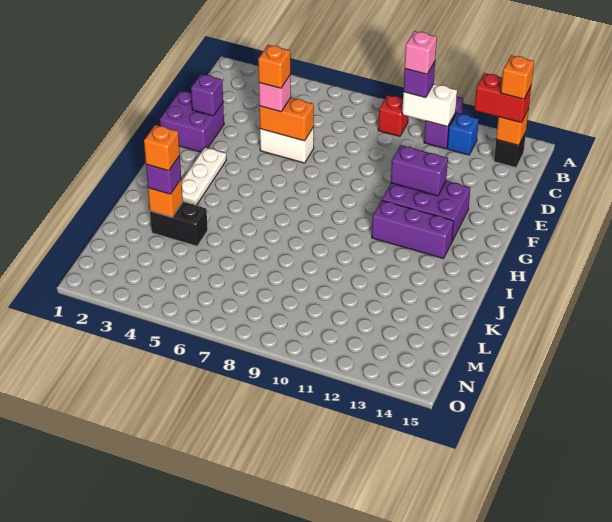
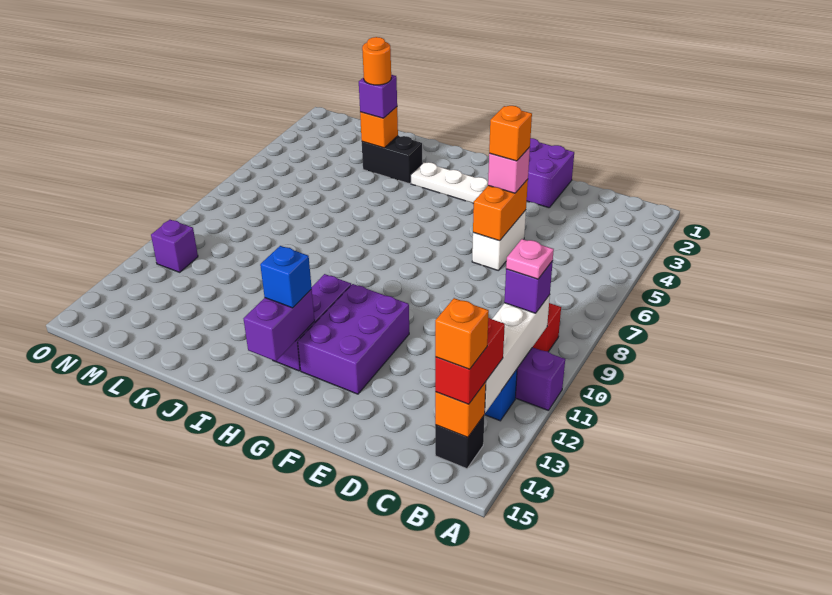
white 1x2 brick [402,84,457,127] -> white 1x4 brick [485,295,550,413]
pink 1x1 brick [405,31,437,74] -> pink 1x1 plate [506,239,554,279]
purple 1x1 brick [191,74,223,116] -> purple 1x1 brick moved to [151,220,198,272]
purple 1x2 brick [391,145,448,196] -> purple 1x2 brick moved to [243,290,315,361]
none -> blue 1x1 brick [260,246,312,308]
black 1x2 brick [150,202,208,246] -> black 1x2 brick turned to [362,136,422,184]
orange 1x1 brick [144,125,180,171] -> orange 1x1 round brick [362,37,391,85]

